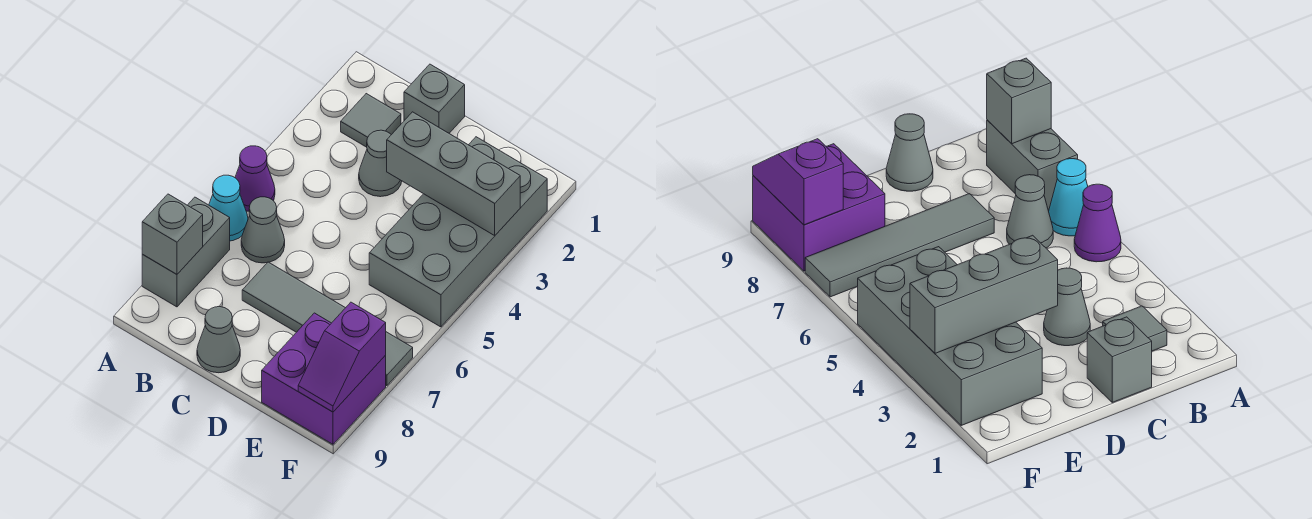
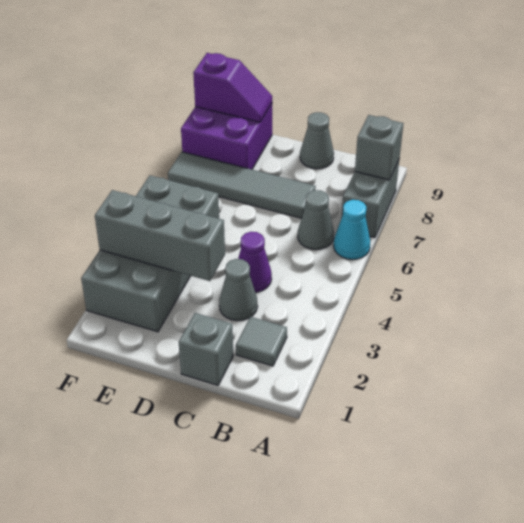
purple 1x1 cone [235,146,275,211] -> purple 1x1 cone moved to [238,232,272,292]
purple 1x2 slope [298,302,386,412] -> purple 1x2 slope turned to [193,53,272,122]

